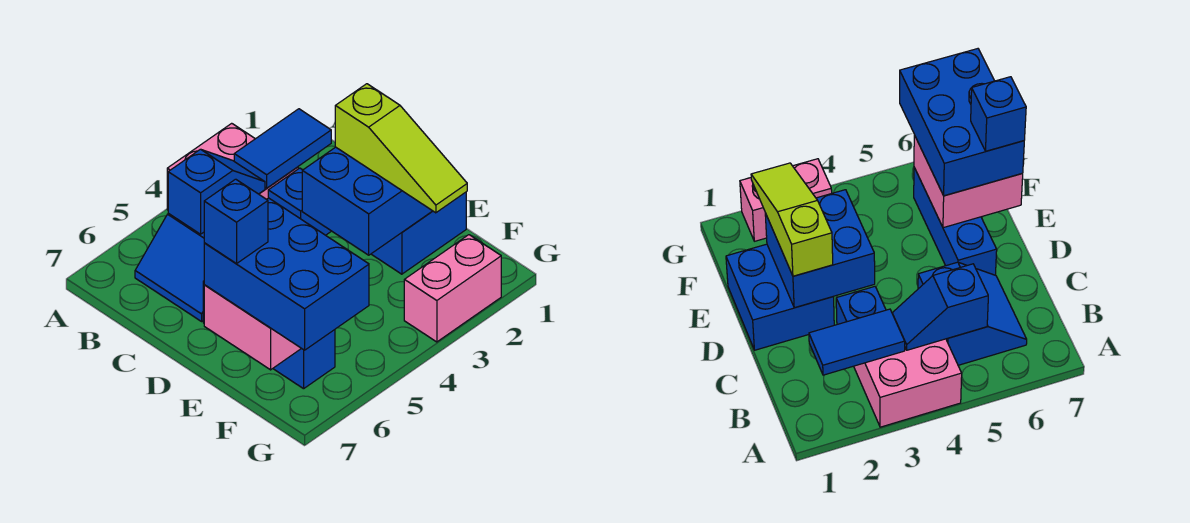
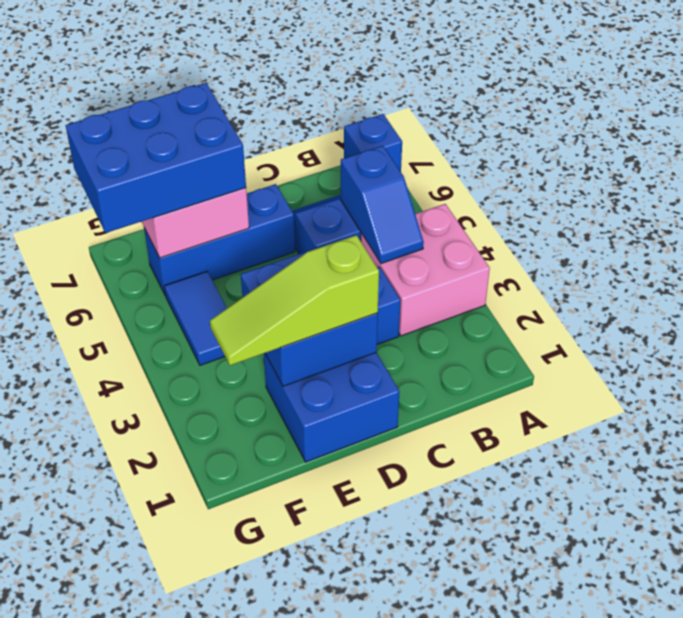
blue 1x2 tile [234,109,331,188] -> blue 1x2 tile moved to [165,271,227,365]
blue 1x1 brick [204,179,268,264] -> blue 1x1 brick moved to [344,114,402,172]
pink 1x2 brick [404,235,501,342] -> none

